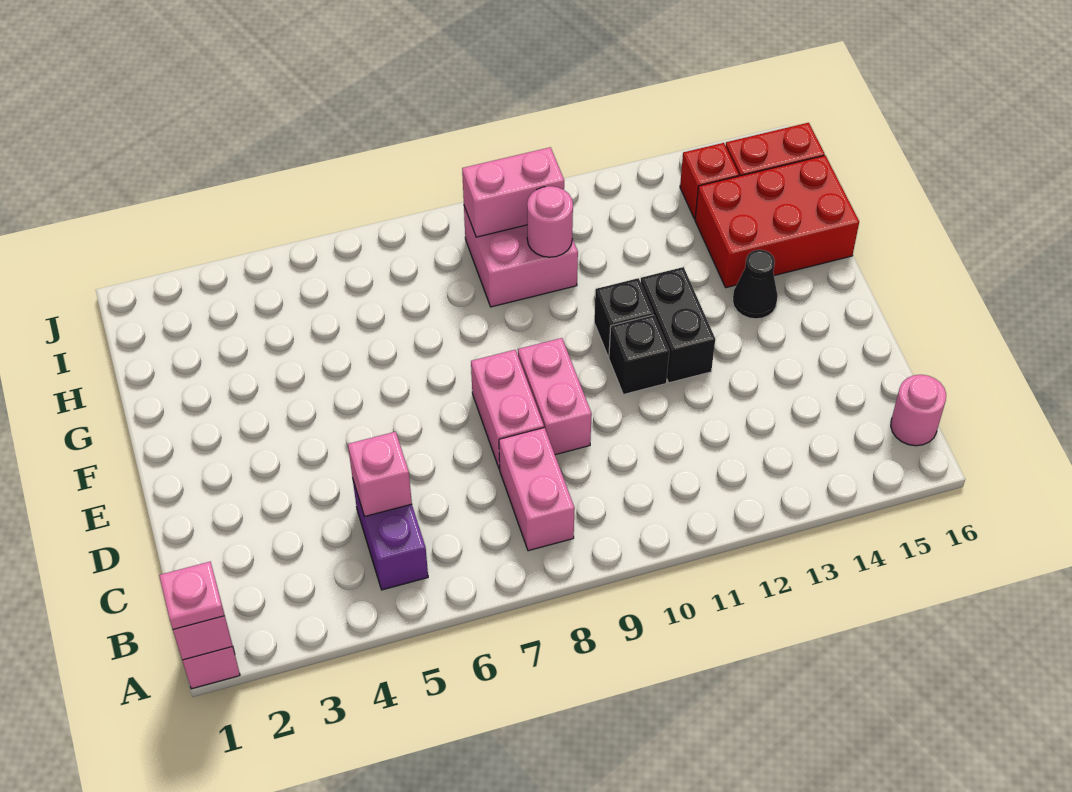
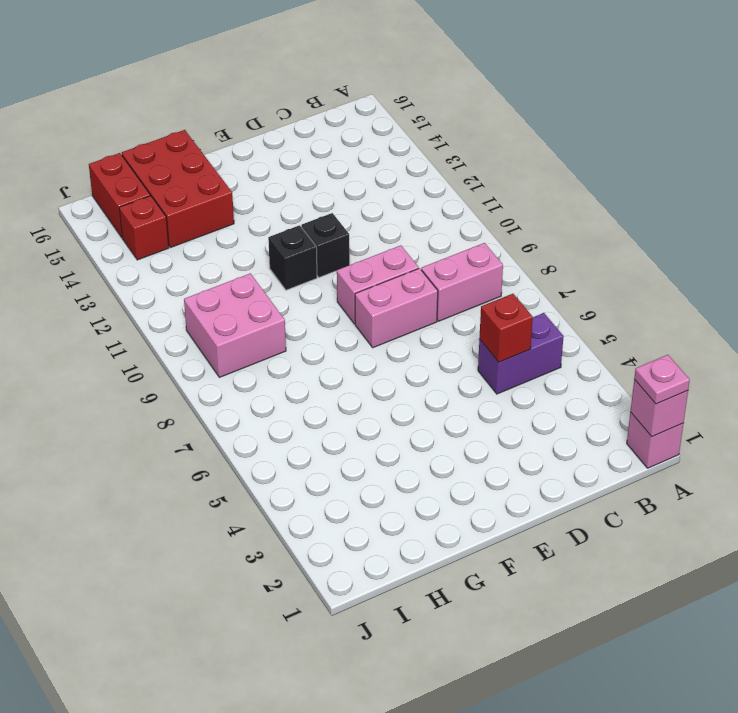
pink 1x1 round brick [891,375,946,446] -> none
pink 1x1 brick [348,432,412,517] -> red 1x1 brick [479,294,533,362]
black 1x2 brick [641,267,715,383] -> none
black 1x1 cone [733,250,778,319] -> none
pink 1x1 round brick [527,186,573,257] -> none
pink 1x2 brick [462,147,564,237] -> none

